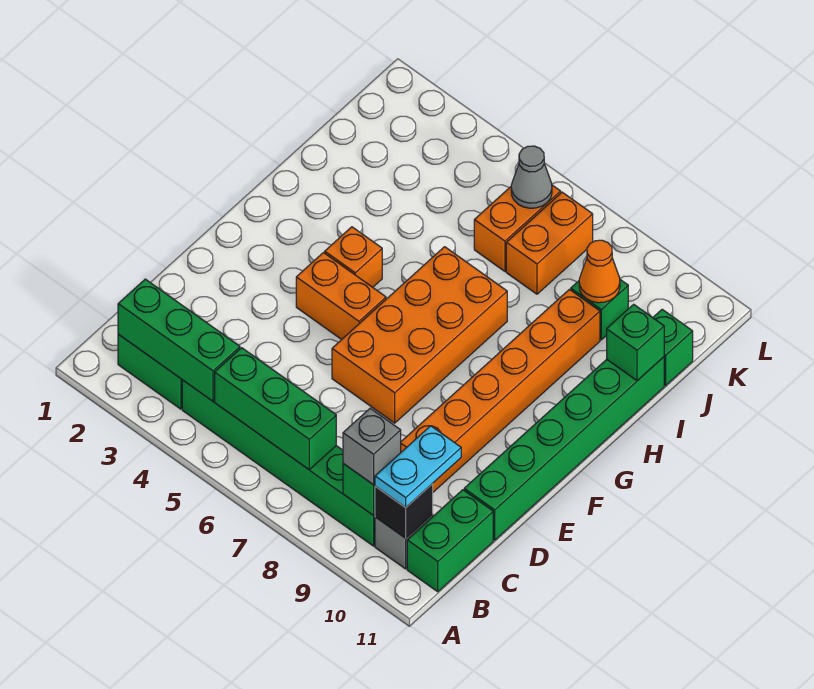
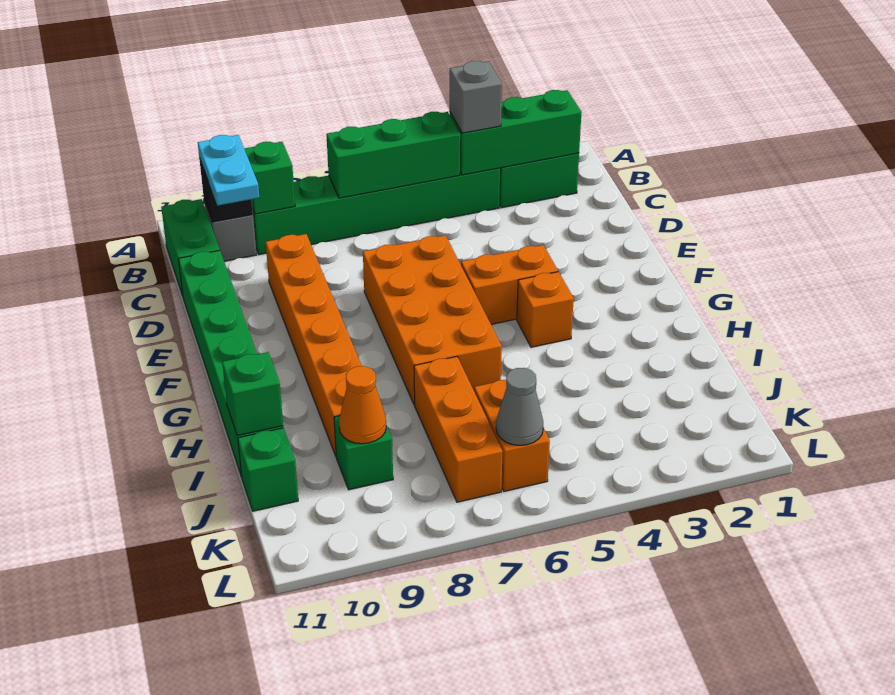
grey 1x1 brick [343,408,401,485] -> grey 1x1 brick moved to [450,61,502,133]
orange 1x2 brick [506,192,593,294] -> orange 1x3 brick [414,357,503,502]

